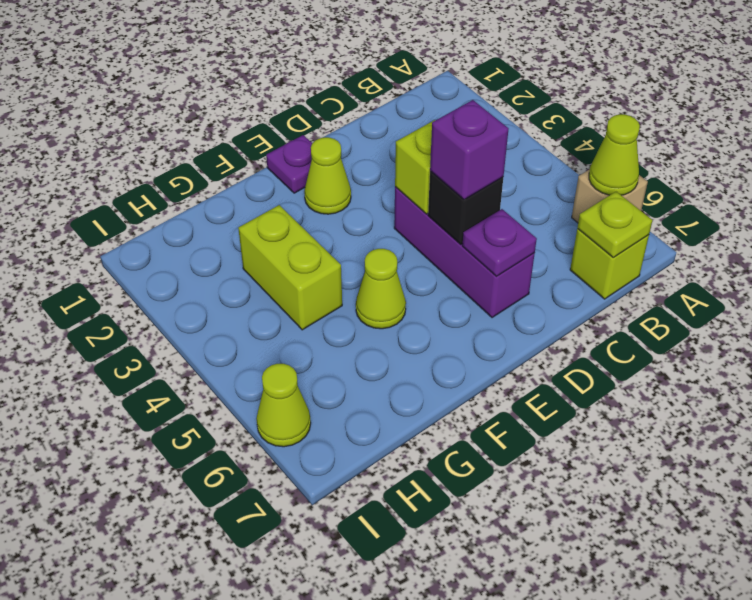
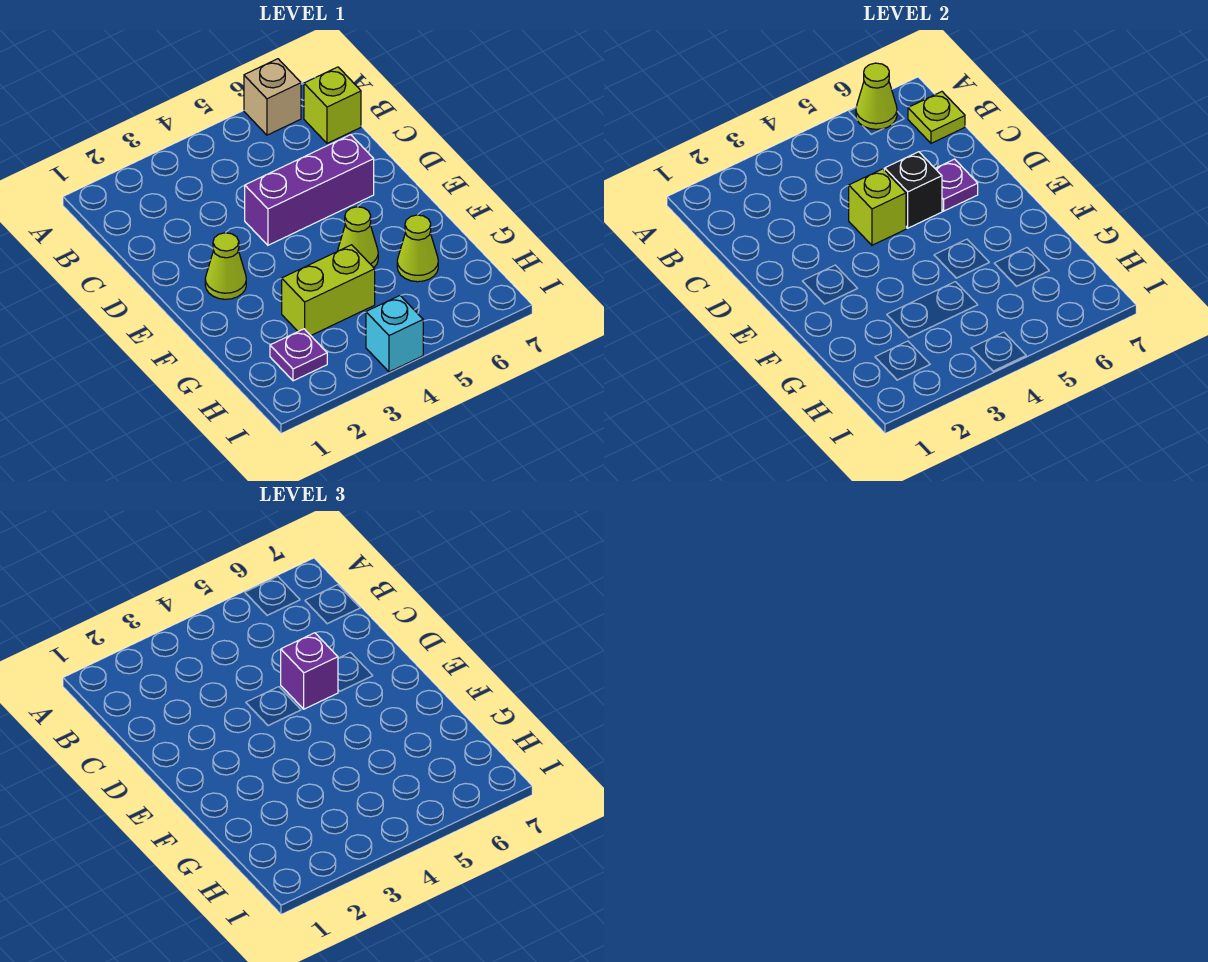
purple 1x1 plate [266,135,312,193] -> purple 1x1 plate moved to [270,329,327,381]
none -> cyan 1x1 brick [366,296,423,372]
lime 1x1 cone [256,364,311,447] -> lime 1x1 cone moved to [397,215,438,282]

